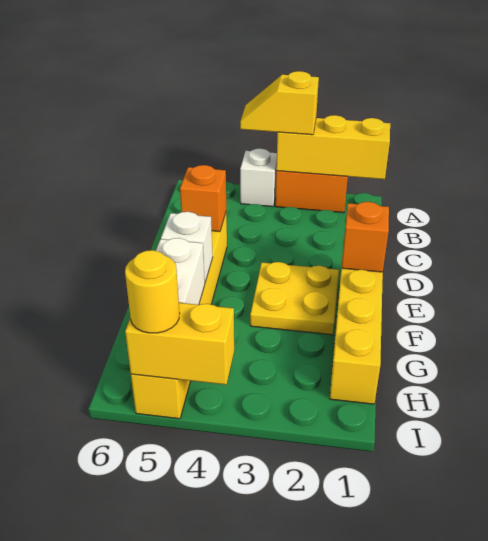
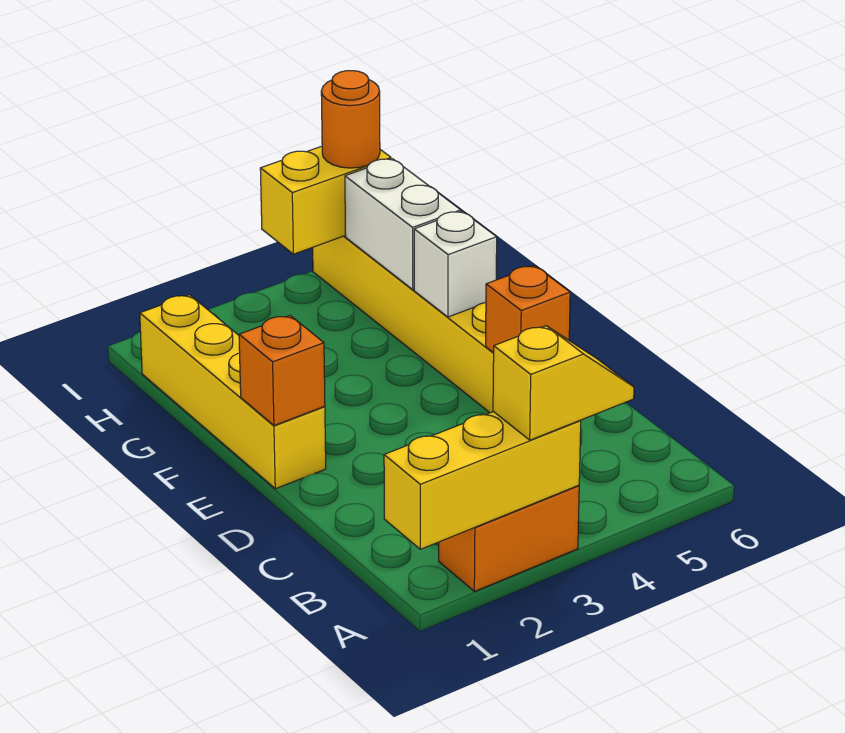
white 1x1 brick [240,149,277,207] -> none
yellow 2x2 plate [250,262,339,335] -> none
yellow 1x1 round brick [125,250,180,333] -> orange 1x1 round brick [321,71,380,168]

